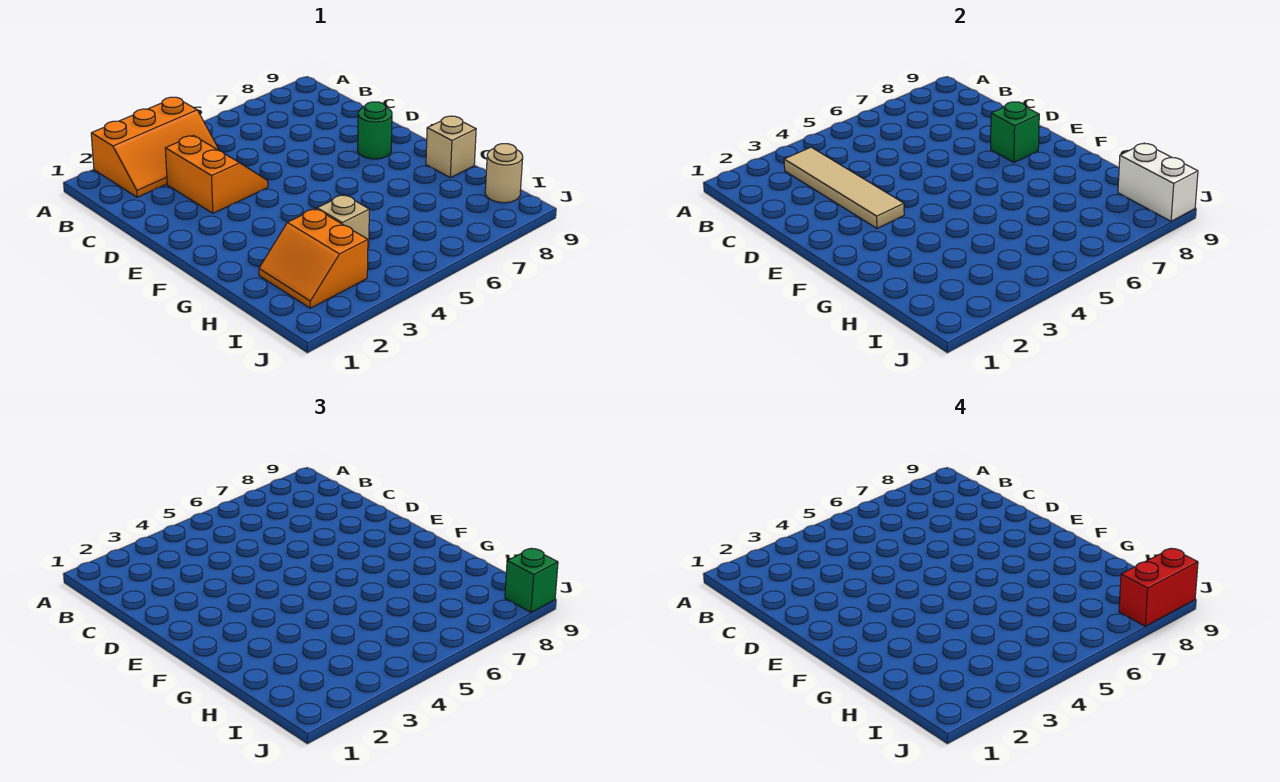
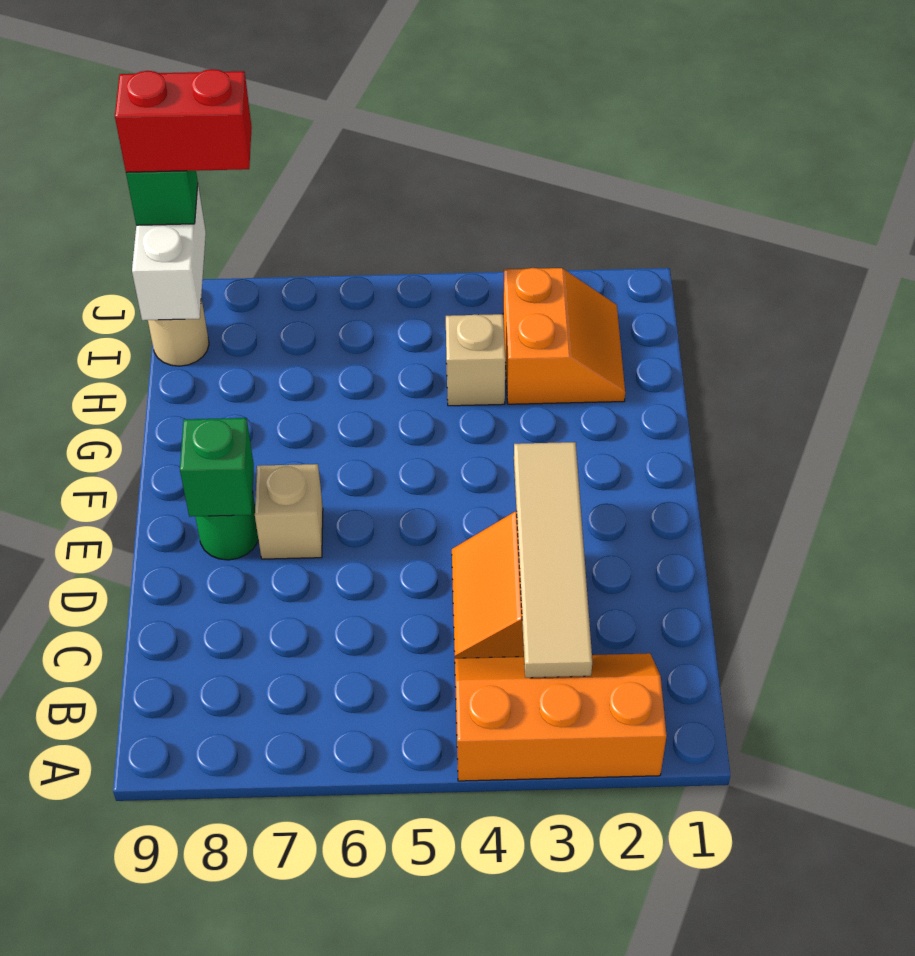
tan 1x1 brick [426,116,476,178] -> tan 1x1 brick moved to [255,464,323,559]

